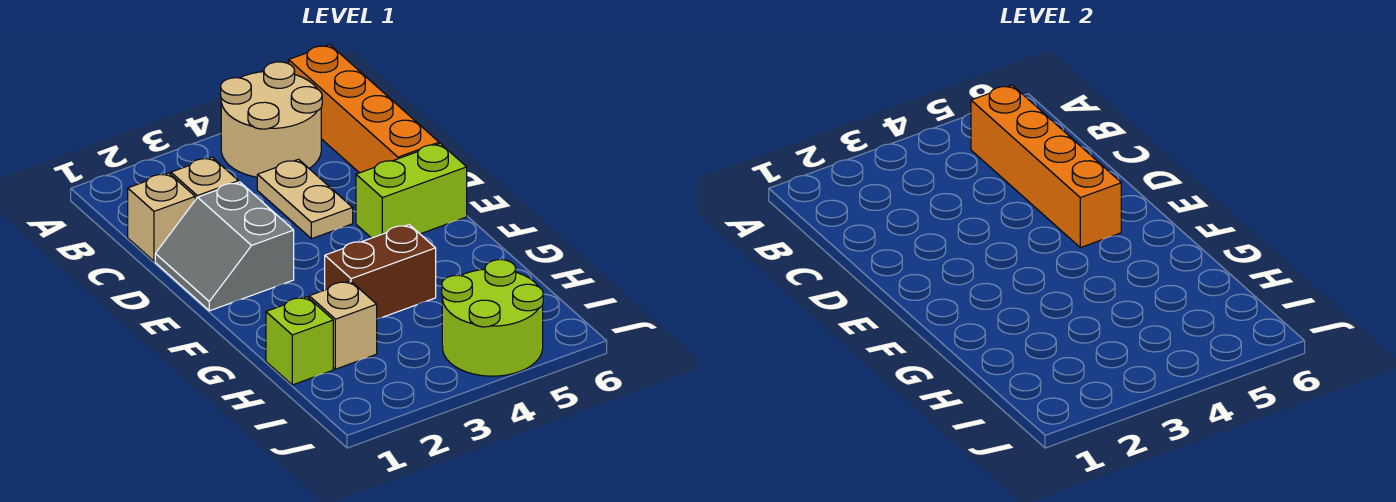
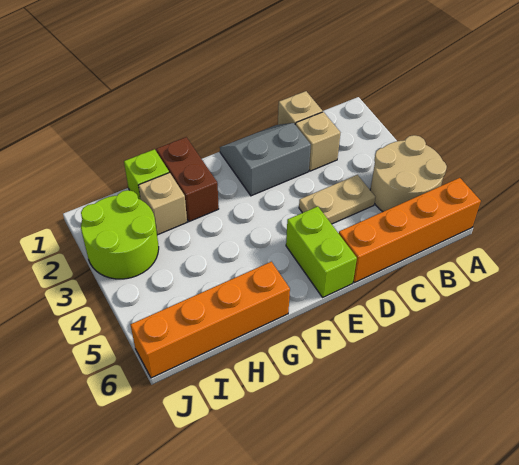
orange 1x4 brick [971,85,1121,248] -> orange 1x4 brick moved to [130,262,290,378]
brown 1x2 brick [325,225,436,319] -> brown 1x2 brick moved to [156,137,219,222]
lime 2x2 round brick [442,260,543,376] -> lime 2x2 round brick moved to [81,190,159,279]

